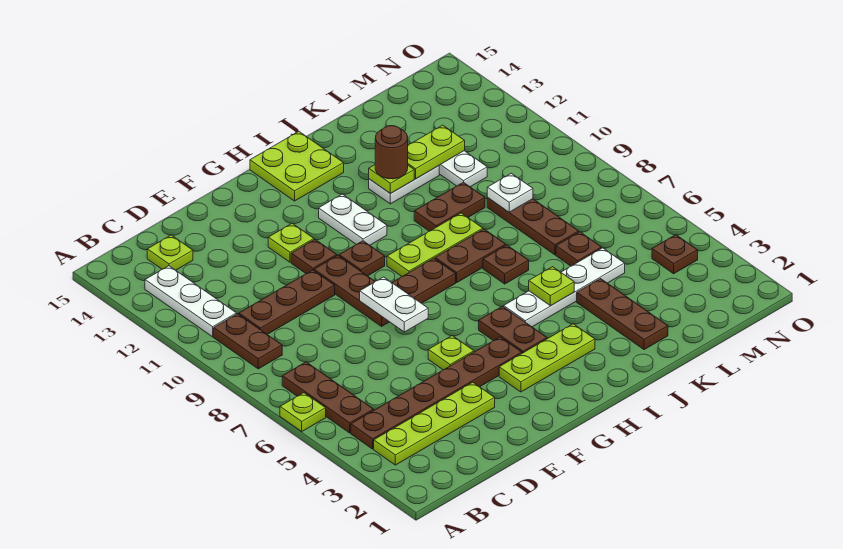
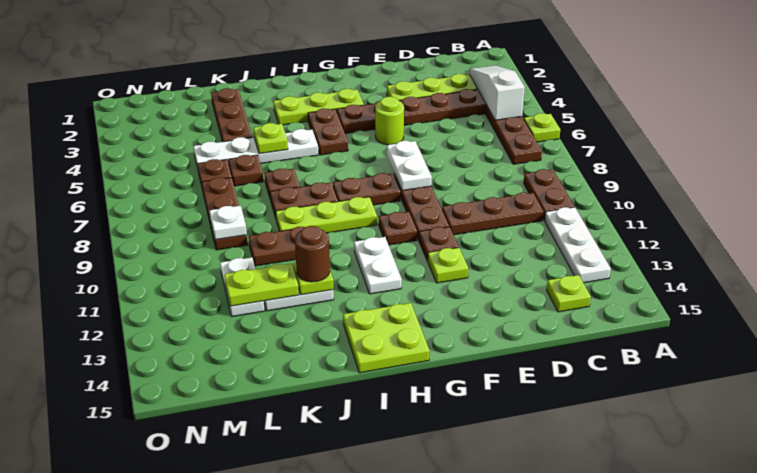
none -> white 1x3 slope [470,65,525,120]
lime 1x1 plate [428,336,474,370] -> lime 1x1 round brick [375,97,404,145]
brown 1x1 plate [652,235,698,274] -> brown 1x1 plate moved to [229,155,263,186]

